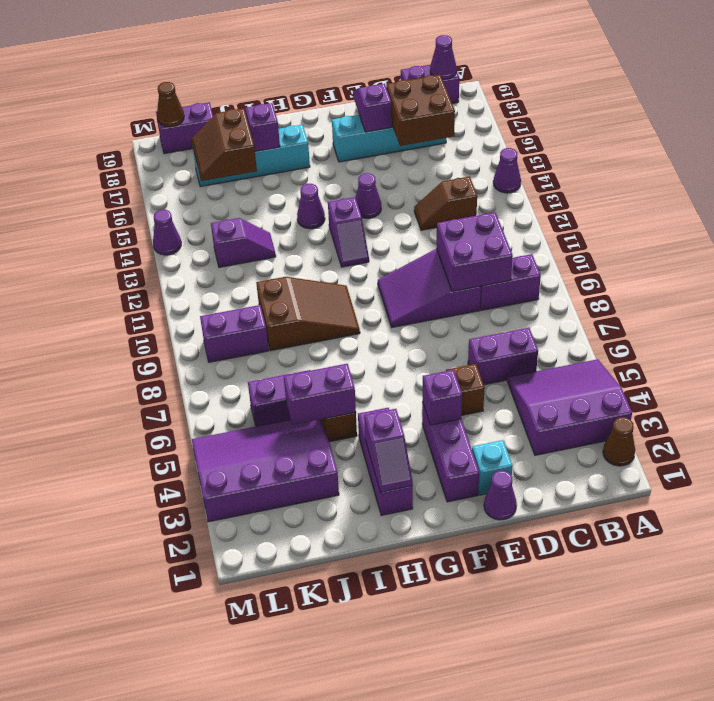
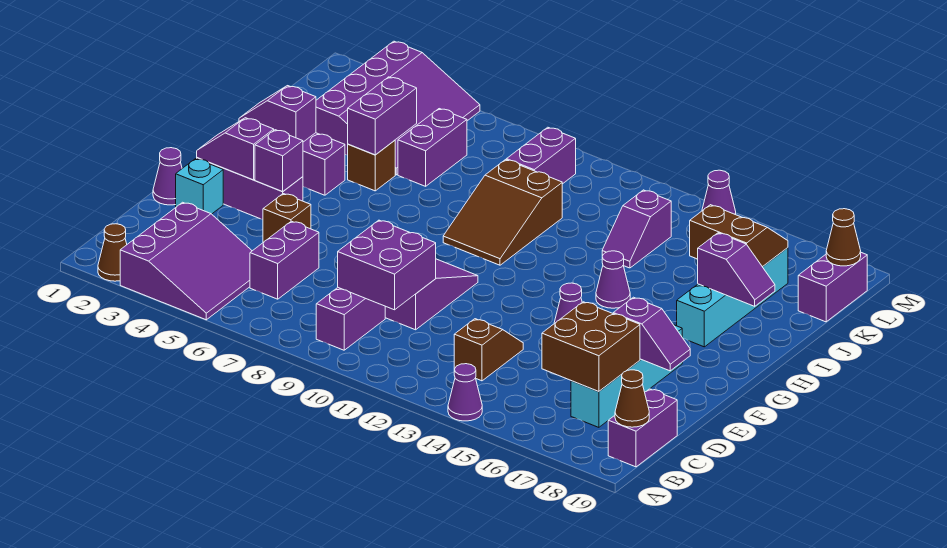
purple 1x1 cone [430,35,457,80] -> brown 1x1 cone [615,370,649,427]
purple 1x2 slope [328,197,369,267] -> purple 1x2 slope moved to [197,118,274,180]

